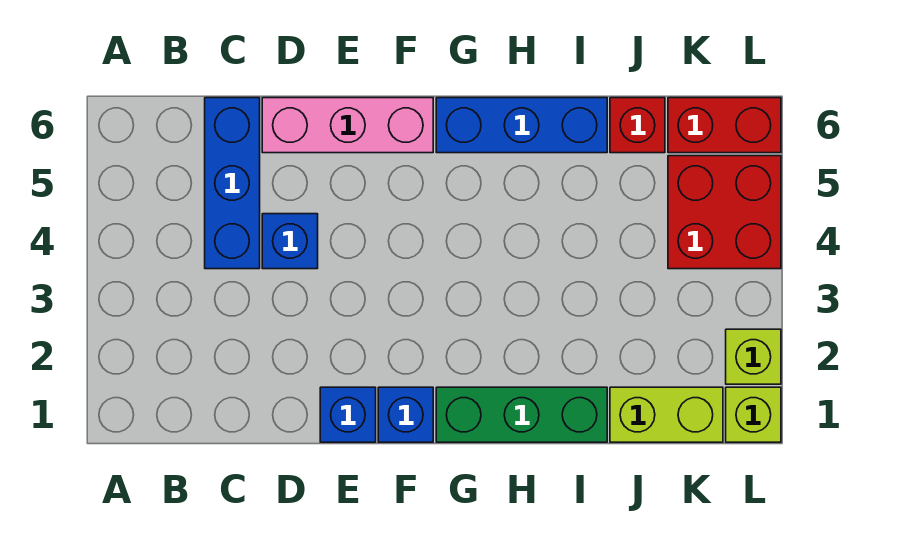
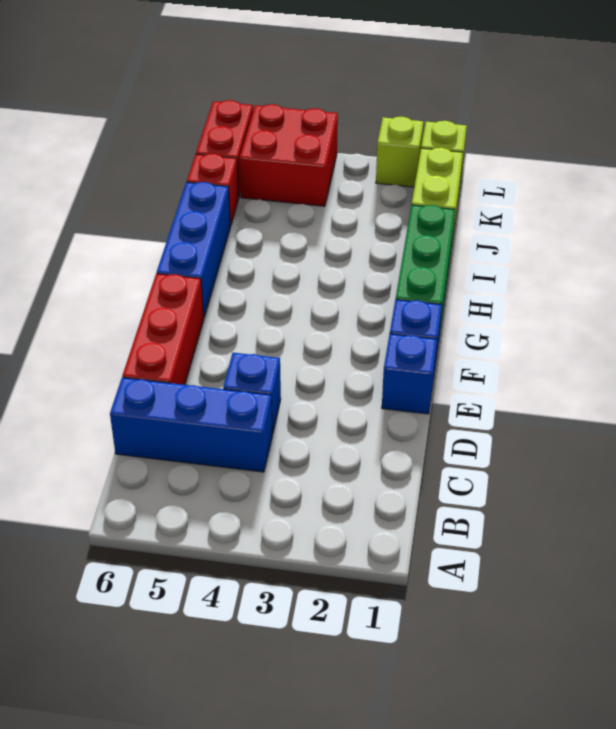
pink 1x3 brick [262,98,433,153] -> red 1x3 brick [122,274,204,385]

